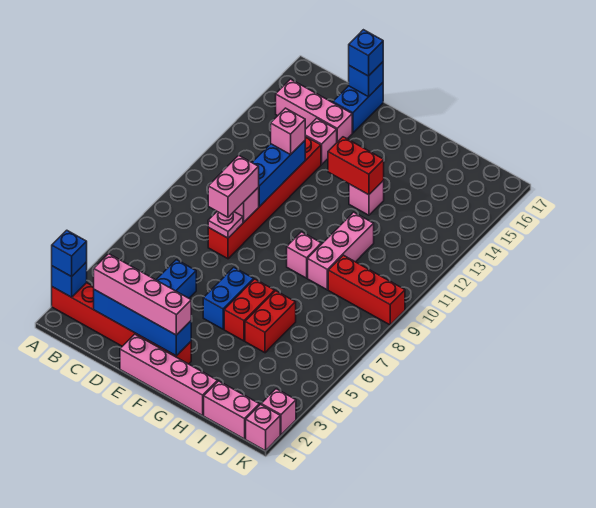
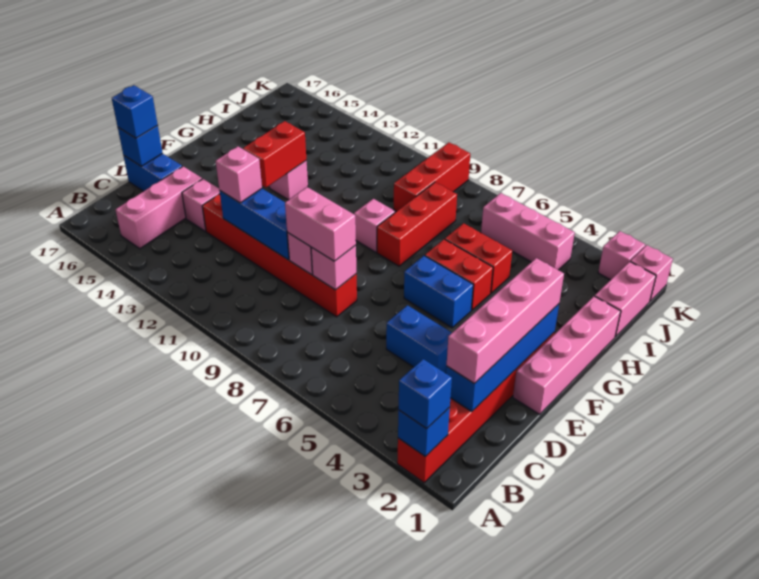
pink 1x1 plate [208,212,243,238] -> pink 1x1 brick [311,245,356,290]
none -> red 1x3 brick [377,182,457,266]
pink 1x3 brick [308,212,374,290] -> pink 1x3 brick moved to [481,193,575,270]

